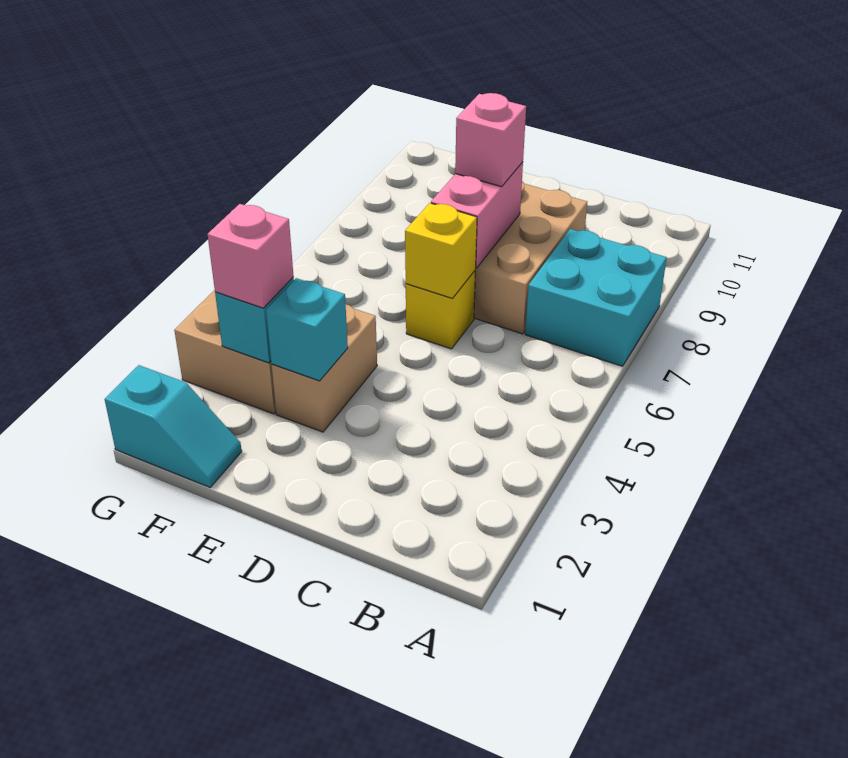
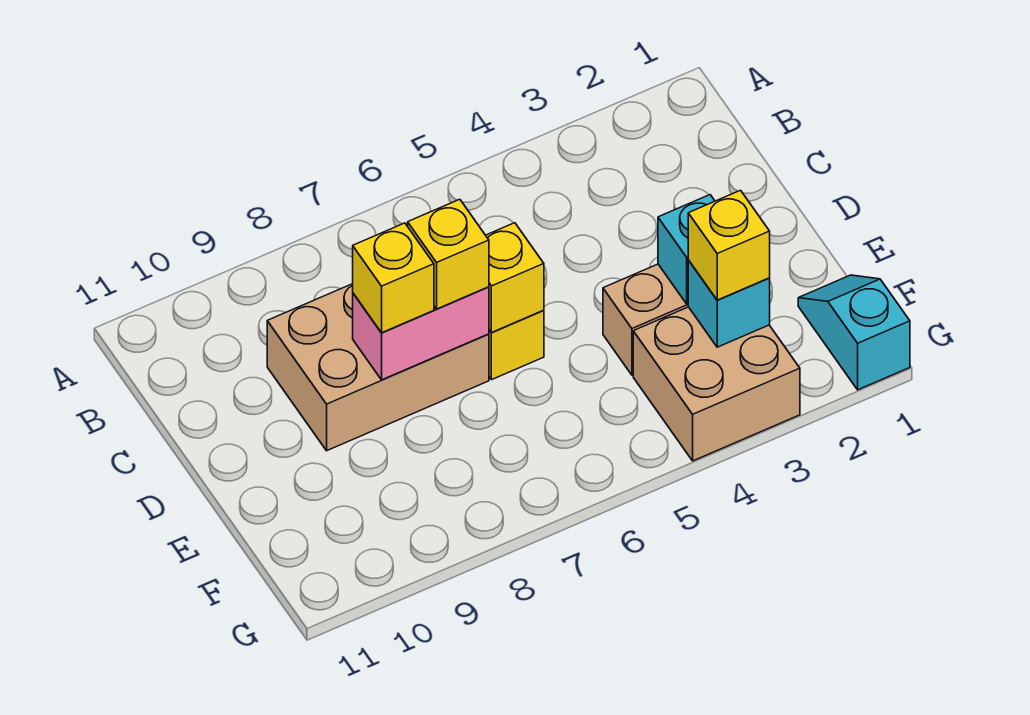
cyan 2x2 brick [525,229,667,366] -> none
none -> yellow 1x1 brick [408,199,489,309]
pink 1x1 brick [455,93,526,187] -> yellow 1x1 brick [353,223,434,333]
pink 1x1 brick [207,204,294,308] -> yellow 1x1 brick [688,190,770,300]

